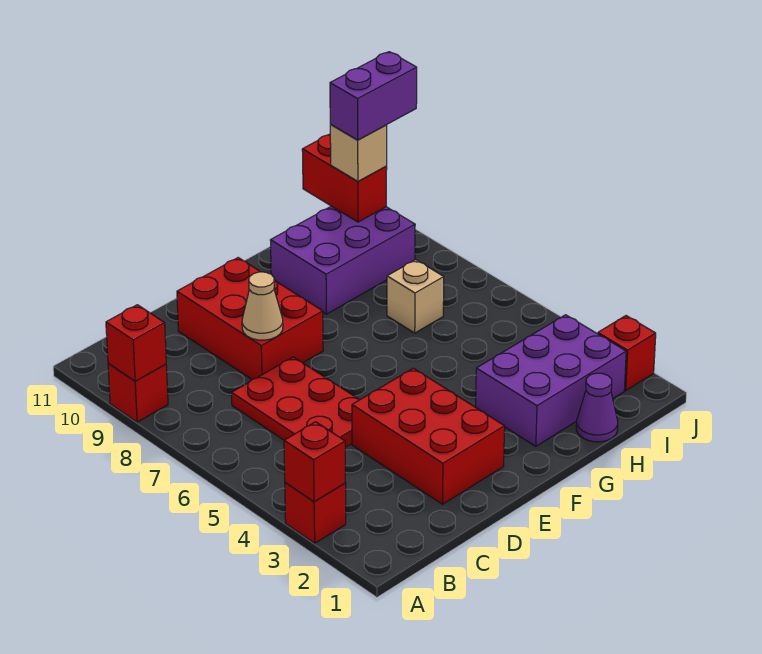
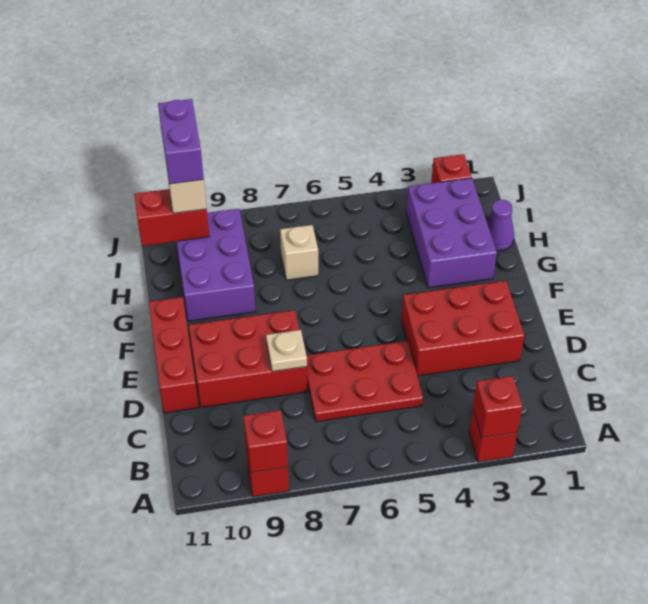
tan 1x1 cone [242,272,283,340] -> tan 1x1 plate [266,330,307,372]
none -> red 1x3 brick [149,297,199,413]

